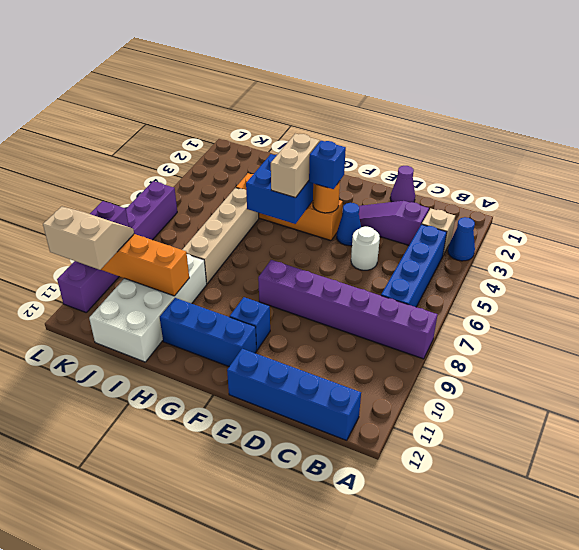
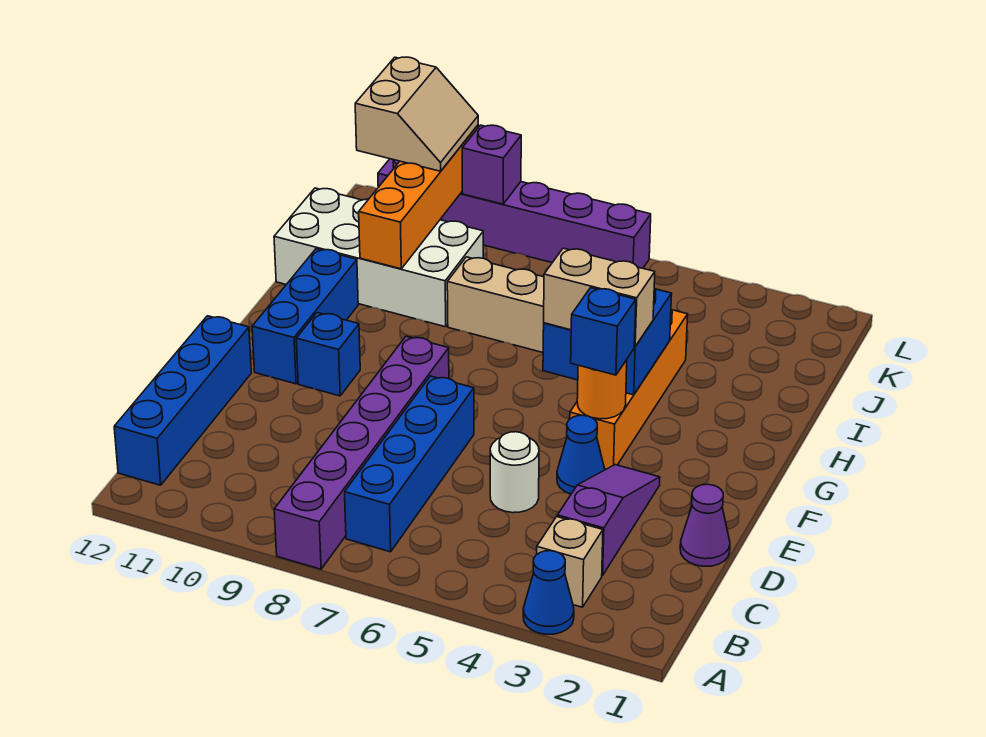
blue 1x4 brick [381,224,447,307] -> blue 1x4 brick turned to [345,376,474,552]

